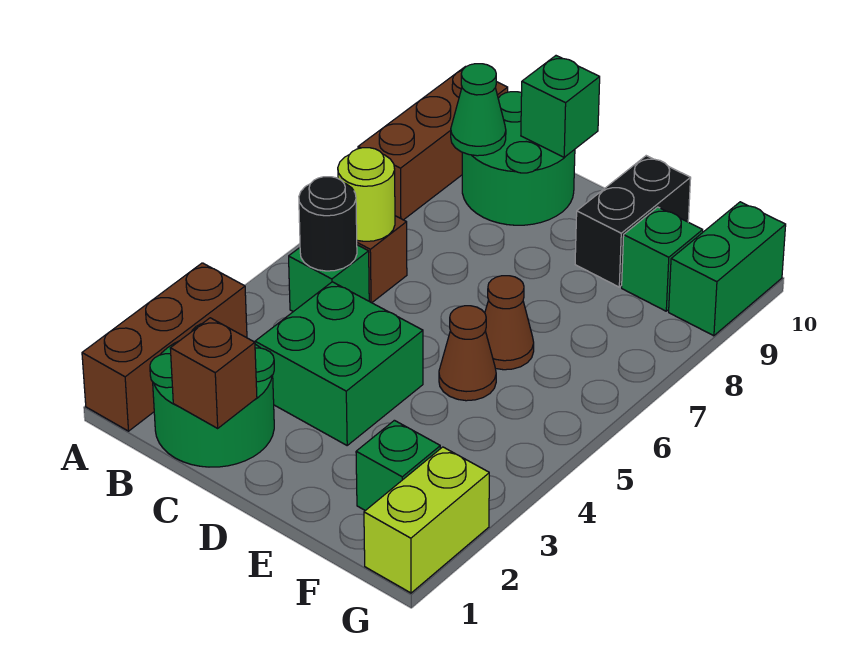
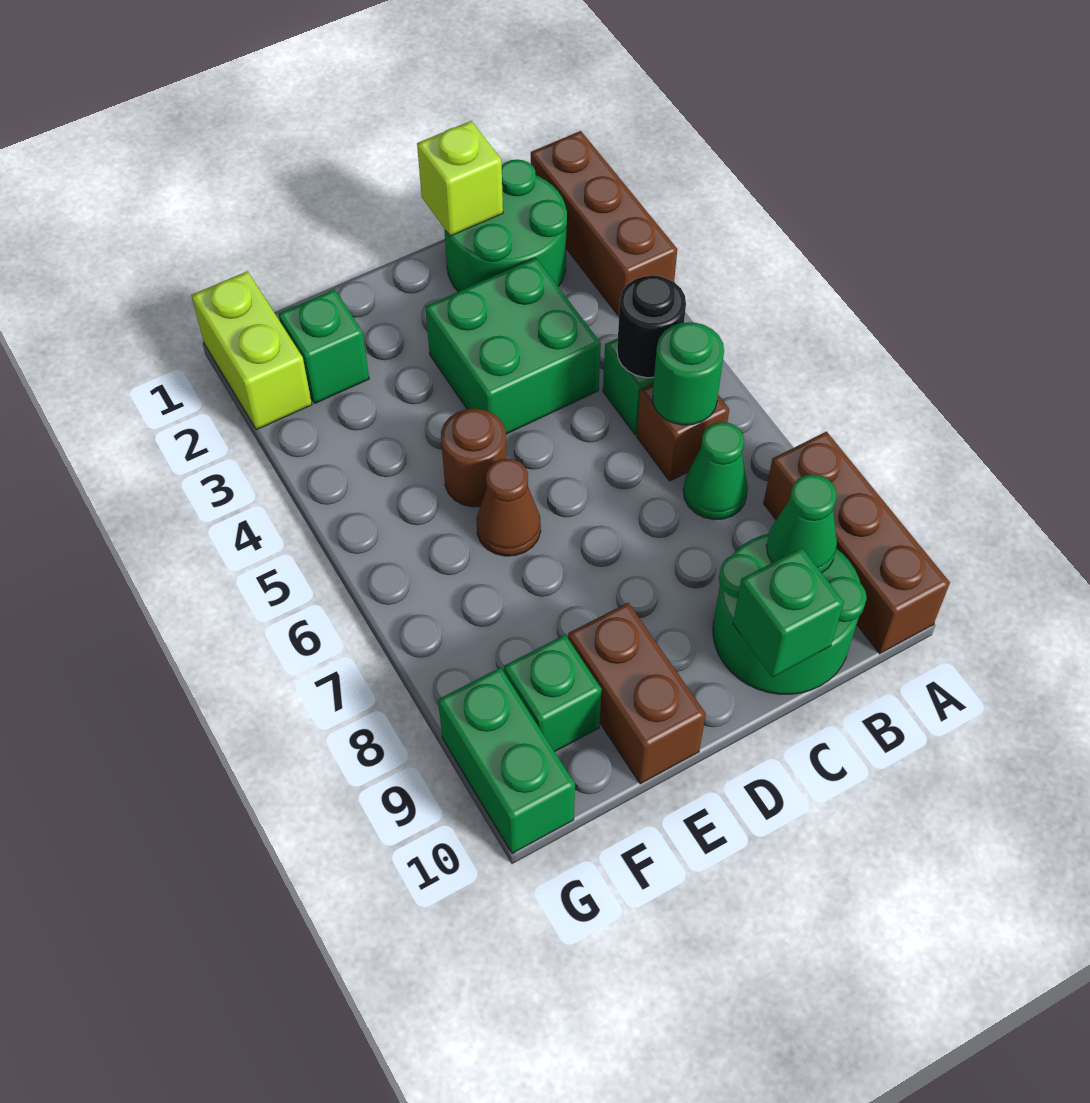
lime 1x1 round brick [338,148,395,241] -> green 1x1 round brick [652,322,724,425]
none -> green 1x1 cone [683,422,748,520]
brown 1x1 brick [170,318,257,428] -> lime 1x1 brick [417,121,503,236]
brown 1x1 cone [439,306,496,401] -> brown 1x1 round brick [441,409,507,507]
black 1x2 brick [575,156,691,287] -> brown 1x2 brick [568,603,706,784]

